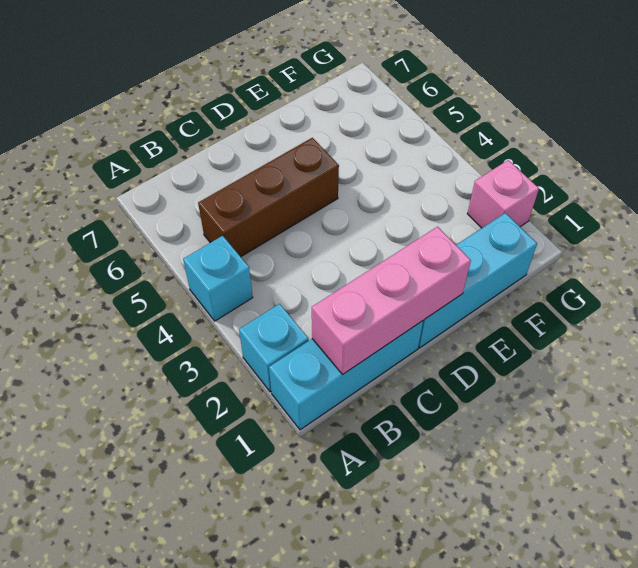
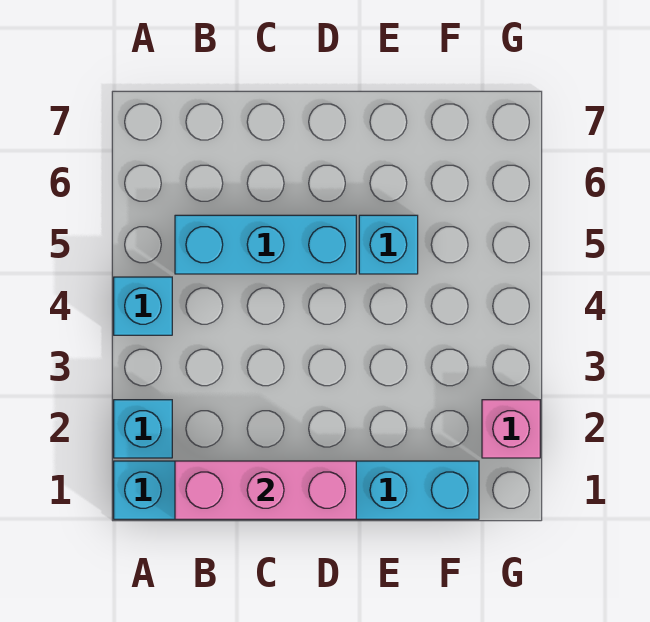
brown 1x3 brick [198,138,339,257] -> cyan 1x3 brick [175,215,356,274]
none -> cyan 1x1 brick [359,215,418,274]

